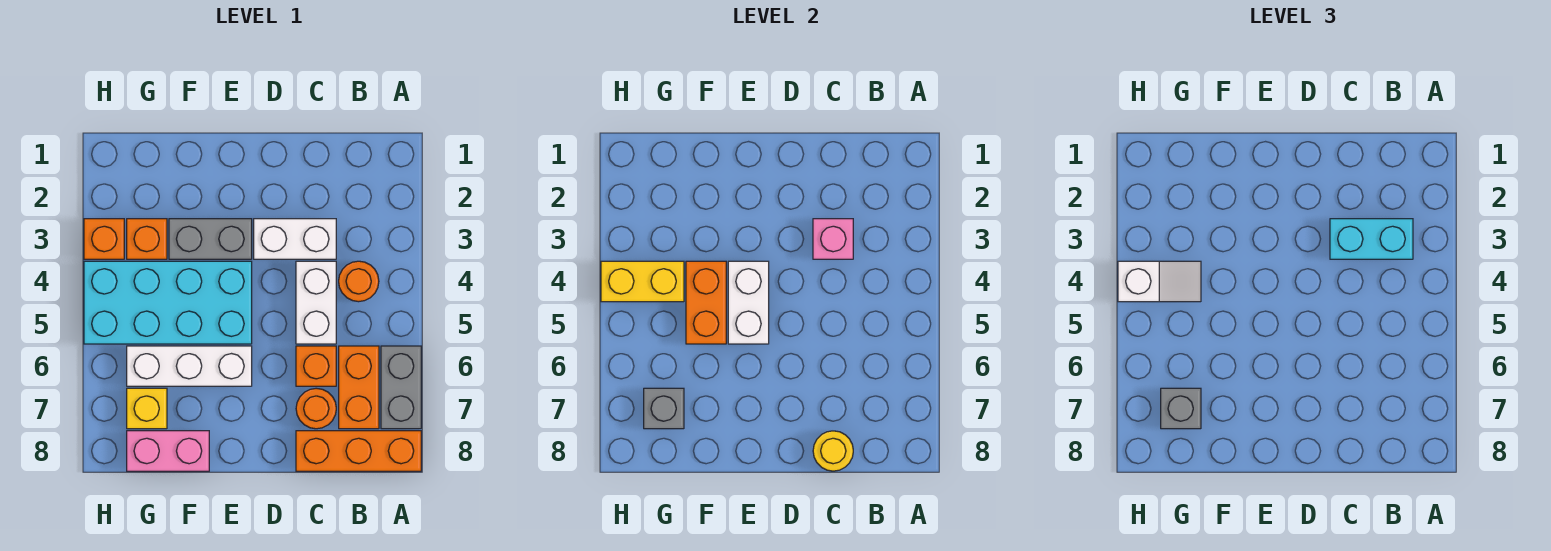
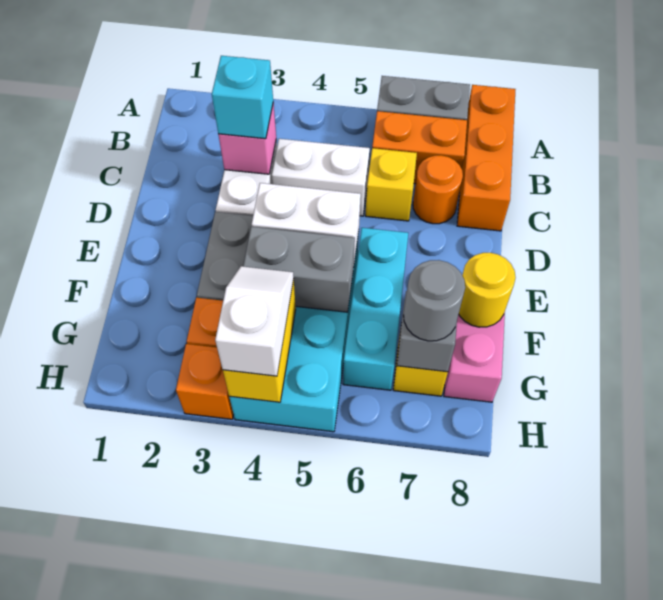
cyan 1x2 brick [1330,219,1413,259] -> cyan 1x1 brick [212,56,273,139]
orange 1x1 round brick [339,261,379,302] -> none
orange 1x1 brick [296,346,336,386] -> yellow 1x1 brick [365,148,417,221]
yellow 1x1 round brick [813,431,853,471] -> yellow 1x1 round brick moved to [459,253,516,327]
white 1x3 brick [127,346,252,386] -> cyan 1x3 brick [343,228,408,390]
orange 1x2 brick [686,261,726,344] -> grey 1x2 brick [243,227,355,312]
grey 1x1 brick [1161,388,1201,429] -> grey 1x1 round brick [404,260,465,341]

